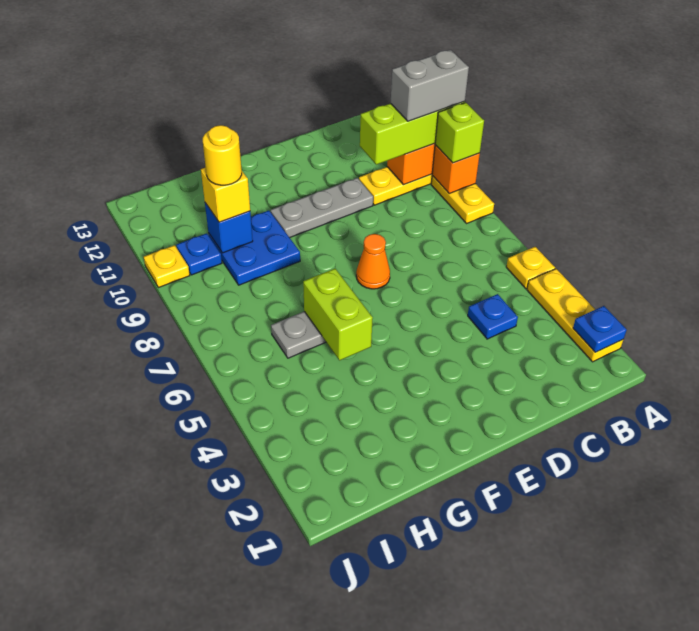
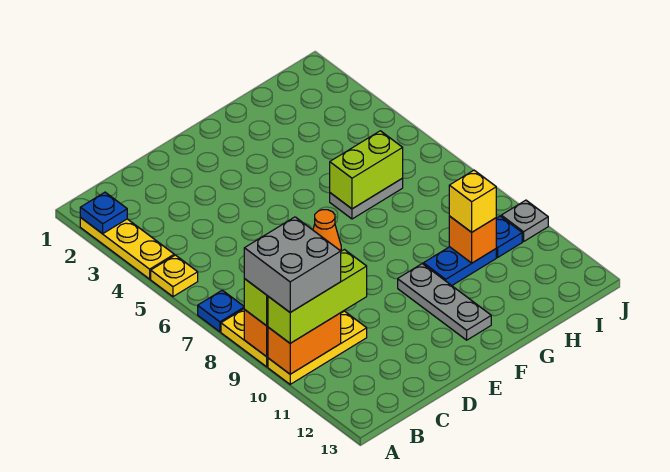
grey 1x2 brick [391,50,469,121] -> grey 2x2 brick [244,217,341,312]
blue 1x1 plate [468,294,518,339] -> blue 1x1 plate moved to [198,290,244,332]
grey 1x3 plate [271,178,373,238] -> grey 1x3 plate turned to [398,264,491,340]
lime 1x2 brick [303,269,373,360] -> lime 1x2 brick turned to [330,131,403,209]
blue 2x2 plate [209,211,300,285] -> blue 1x2 plate [423,247,496,285]
blue 1x1 brick [205,203,253,253] -> orange 1x1 brick [449,216,496,263]
yellow 1x1 round brick [203,125,242,185] -> none
yellow 1x1 plate [144,245,190,288] -> grey 1x1 plate [501,200,548,242]

